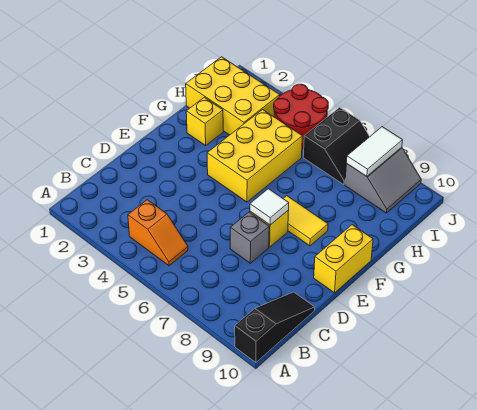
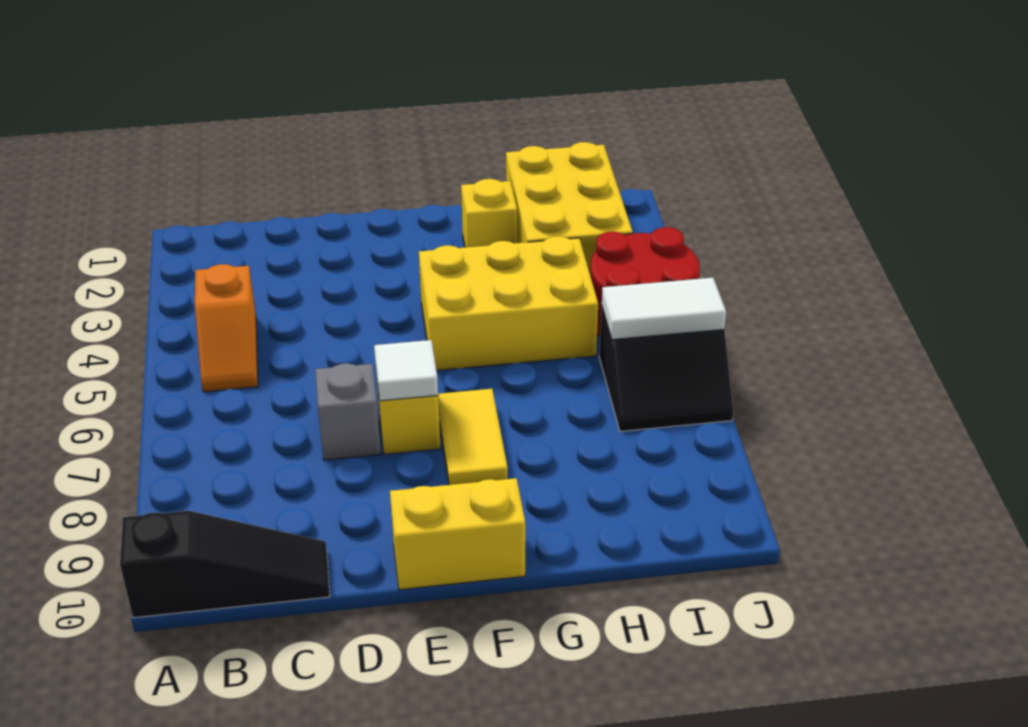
grey 2x2 slope [345,147,421,213] -> none
white 1x2 tile [346,127,403,176] -> white 1x2 tile moved to [602,278,726,340]

